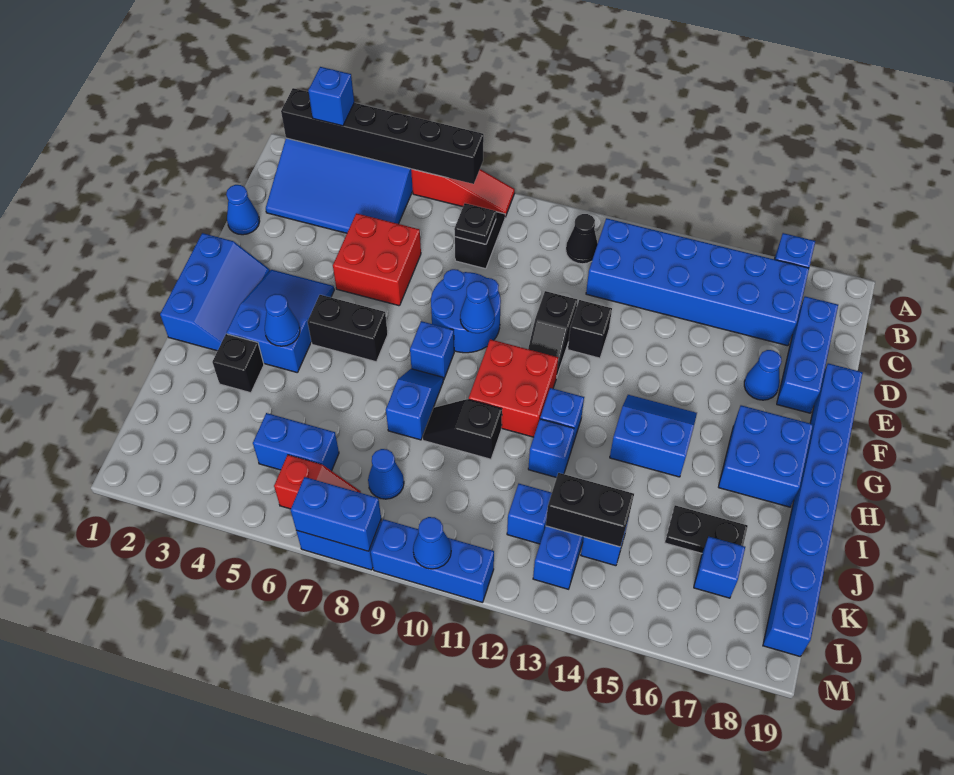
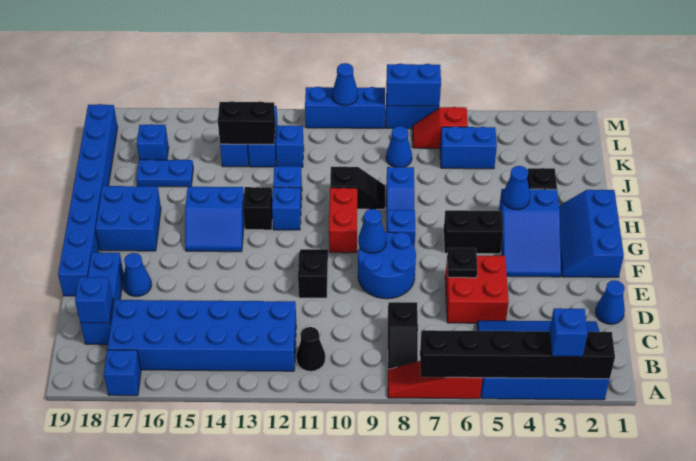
black 1x1 plate [454,203,496,244] -> black 1x1 plate moved to [447,248,478,278]
none -> blue 1x1 brick [75,277,113,323]
black 1x1 brick [568,300,612,358] -> black 1x1 brick moved to [243,187,273,230]
red 2x2 brick [469,339,558,437] -> red 1x2 brick [329,188,357,253]
black 1x2 plate [665,505,748,553] -> blue 1x2 plate [136,160,193,187]

